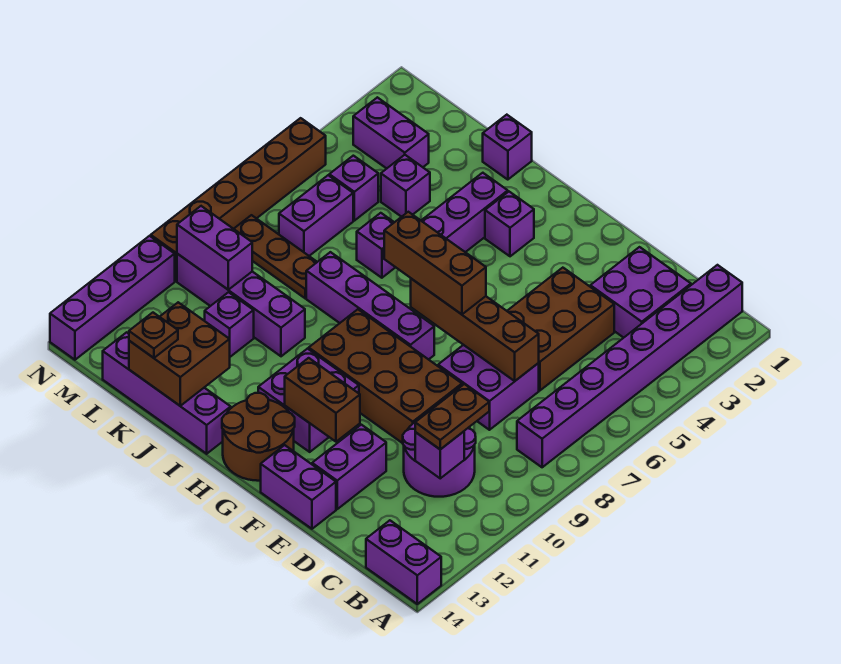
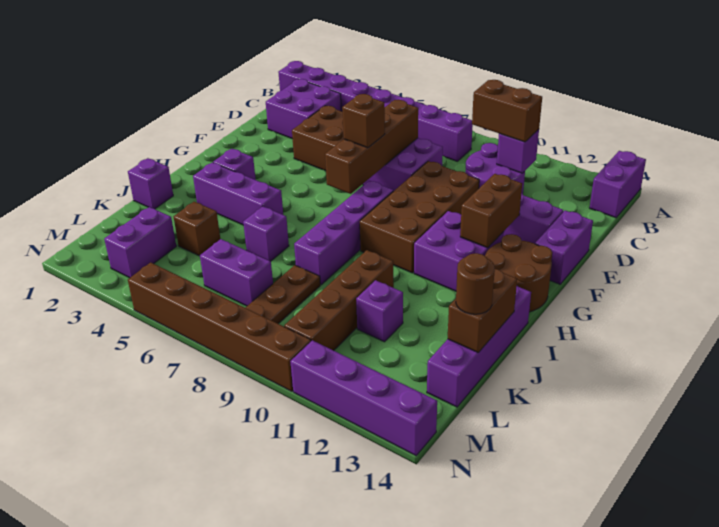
brown 1x2 plate [415,384,489,449] -> brown 1x2 brick [472,80,542,142]
brown 1x3 brick [384,212,486,314] -> brown 1x1 brick [342,94,385,148]
purple 1x4 brick [177,254,305,356] -> brown 1x4 brick [284,250,394,351]
brown 2x2 brick [129,302,230,406] -> brown 1x2 brick [448,269,517,353]
purple 1x1 brick [381,155,430,217] -> brown 1x1 brick [174,202,220,256]
brown 1x1 plate [129,313,178,358] -> brown 1x1 round brick [456,253,495,314]
purple 1x1 brick [329,156,378,221] -> none
purple 1x2 brick [177,206,252,290] -> none

